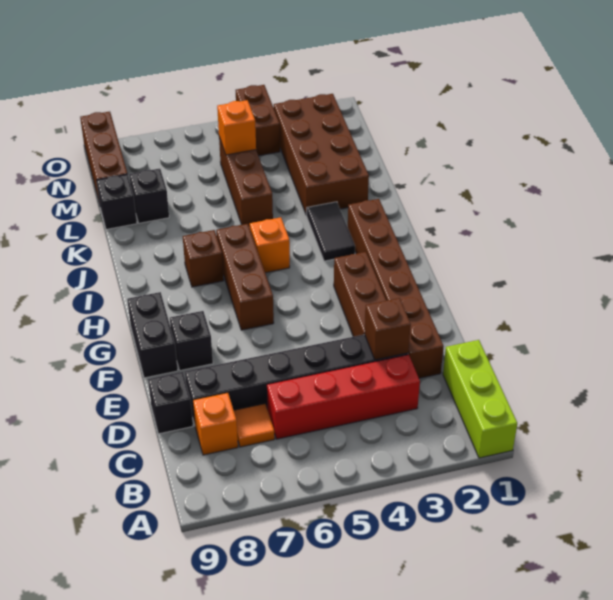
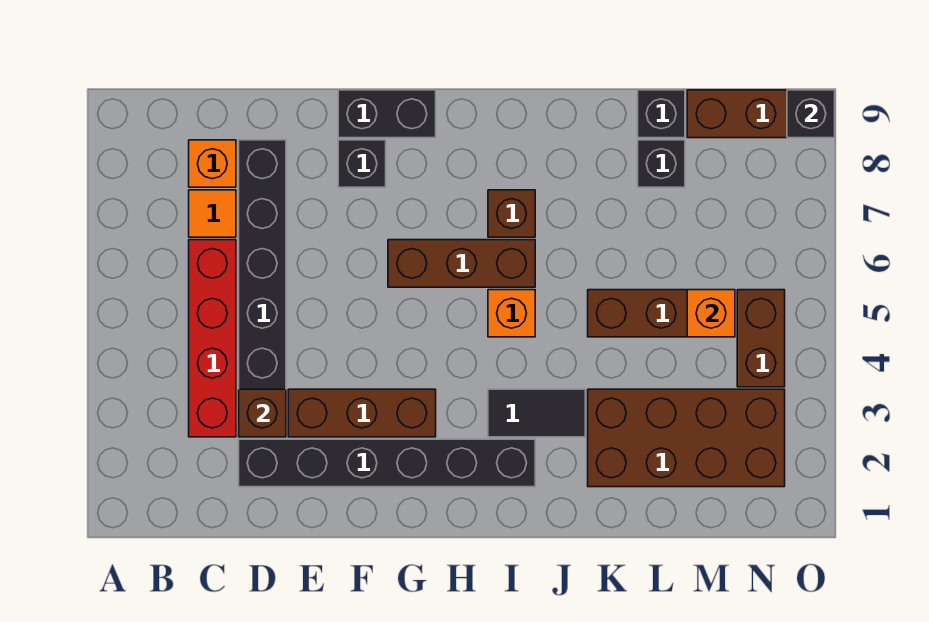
lime 1x3 brick [443,340,517,458] -> none
brown 1x6 brick [348,199,444,378] -> black 1x6 brick [239,439,535,487]
black 1x1 brick [148,372,193,434] -> black 1x1 brick moved to [787,90,835,138]
brown 1x2 brick [236,85,280,156] -> brown 1x2 brick turned to [737,290,785,387]

